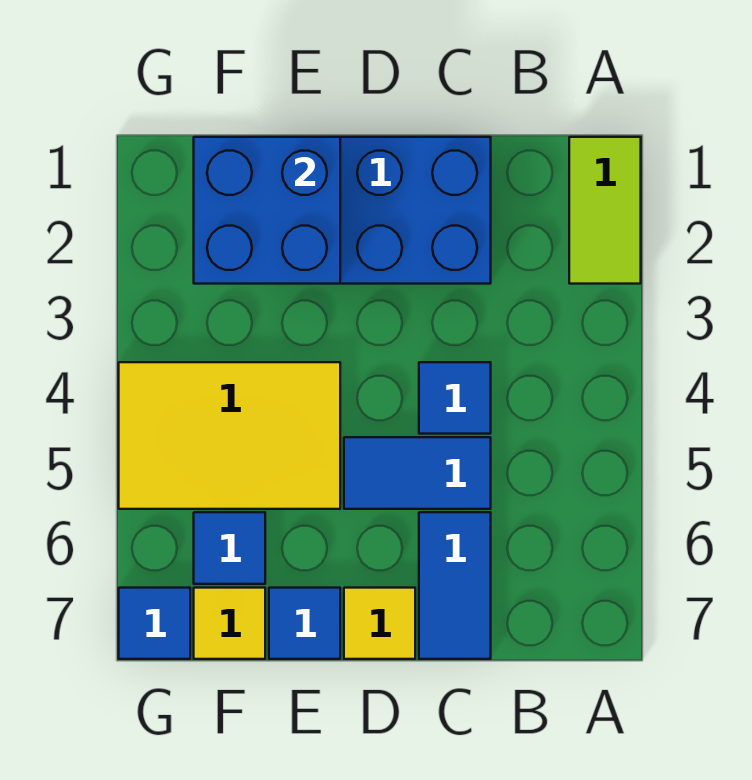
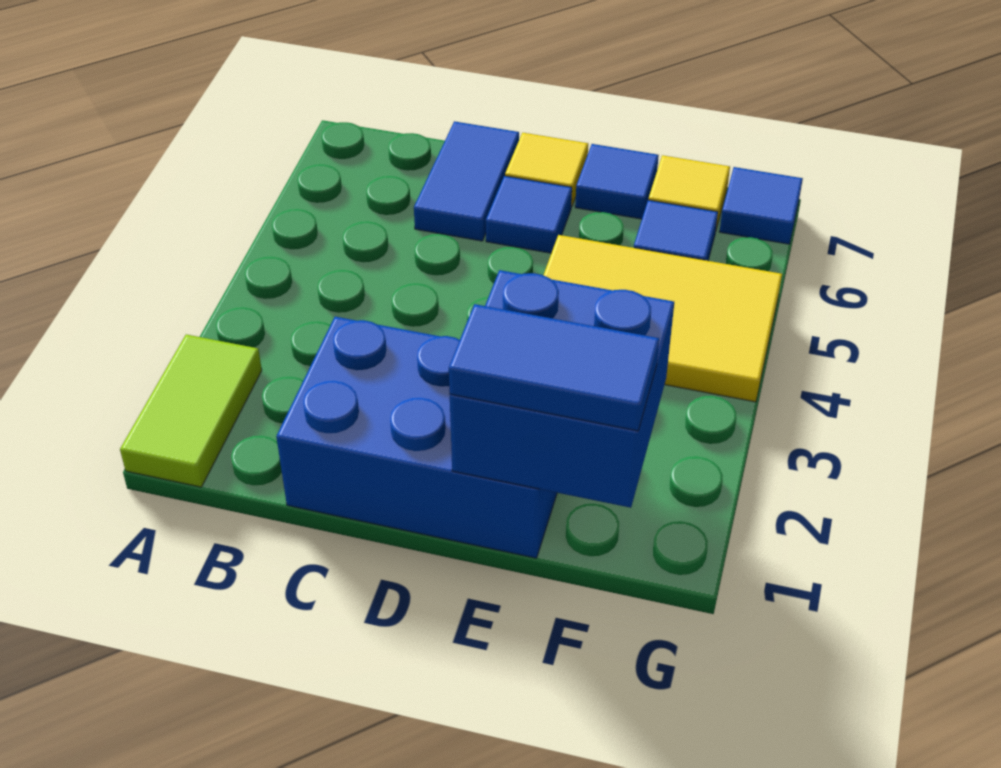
blue 1x1 tile [419,362,491,434] -> blue 1x1 tile moved to [486,176,572,253]
blue 1x2 tile [344,437,491,509] -> blue 1x2 tile moved to [449,304,659,431]

